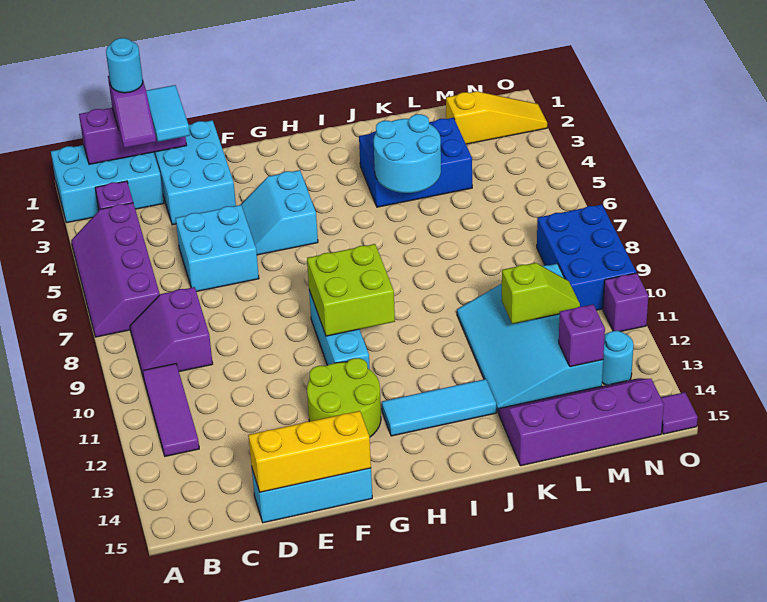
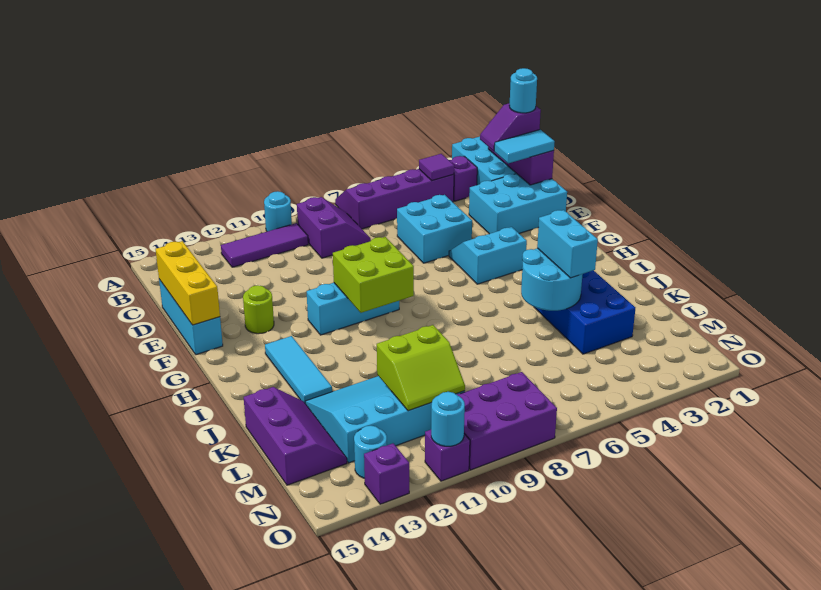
none -> cyan 1x1 round brick [264,191,292,231]
purple 2x2 slope [130,287,213,375] -> purple 2x2 slope turned to [297,197,371,258]
lime 2x2 round brick [307,358,381,437] -> lime 1x1 round brick [243,285,274,334]
none -> cyan 1x2 brick [537,210,598,278]
purple 2x4 slope [499,378,664,466] -> purple 2x3 slope [244,387,347,485]
lime 1x2 slope [502,263,580,324] -> lime 2x2 slope [377,325,465,411]
yellow 1x3 slope [446,91,547,144] -> none
purple 1x1 brick [559,305,605,367] -> purple 1x1 brick moved to [364,443,409,504]
blue 2x3 brick [537,204,636,310] -> purple 2x3 brick [457,372,557,470]
none -> cyan 1x1 round brick [431,392,465,446]
purple 1x1 tile [661,392,698,434] -> purple 1x1 tile moved to [419,154,454,181]

